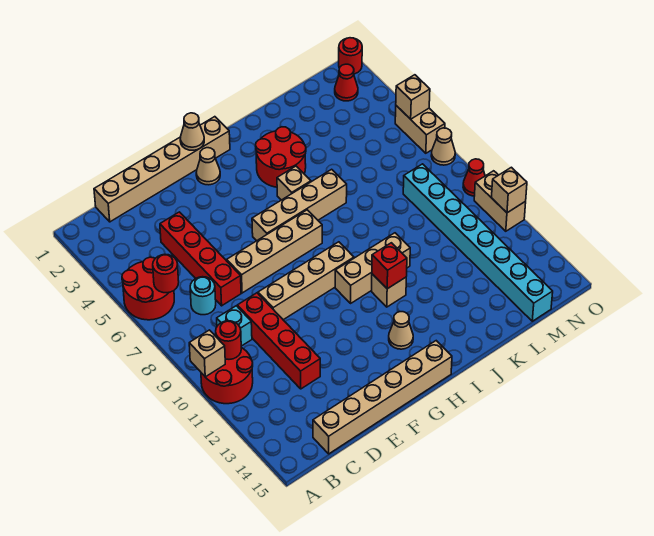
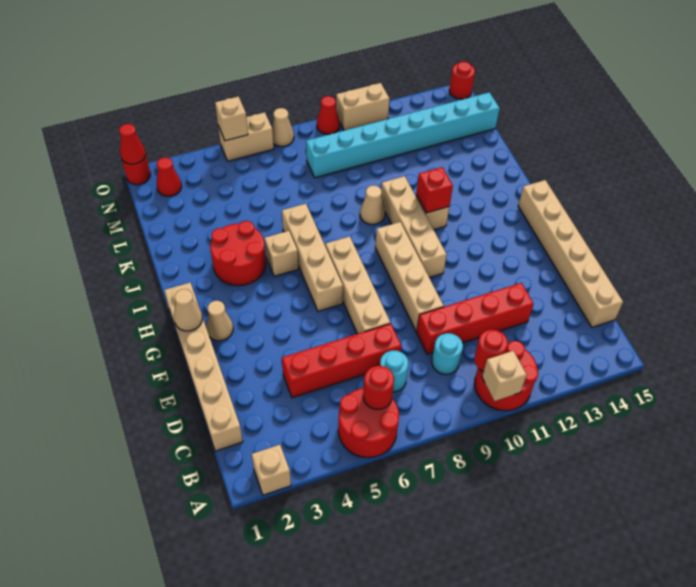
cyan 1x1 brick [217,306,252,346] -> cyan 1x1 round brick [432,333,463,375]
tan 1x3 brick [335,233,410,303] -> tan 1x4 brick [381,176,447,278]
tan 1x1 cone [389,312,413,349] -> tan 1x1 cone moved to [360,185,385,225]
none -> red 1x1 cone [119,124,146,164]
tan 1x1 brick [492,167,527,213] -> tan 1x1 brick moved to [252,445,291,495]
none -> red 1x1 round brick [449,62,475,99]

